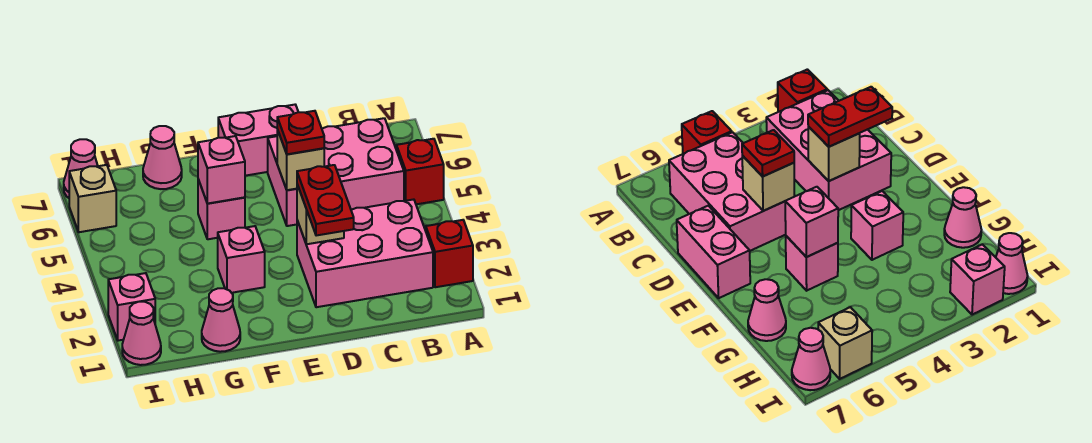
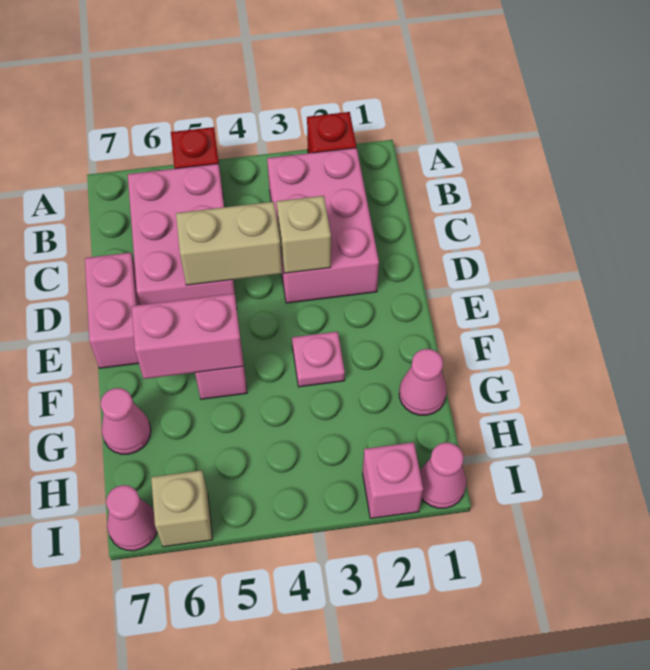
red 1x2 plate [297,165,354,236] -> none
tan 1x1 brick [277,130,324,190] -> tan 1x2 brick [176,202,282,285]
red 1x1 plate [277,111,324,154] -> none
pink 1x1 brick [218,226,265,293] -> pink 1x1 plate [292,332,345,387]
pink 1x1 brick [198,136,245,204] -> pink 1x2 brick [132,293,244,379]

